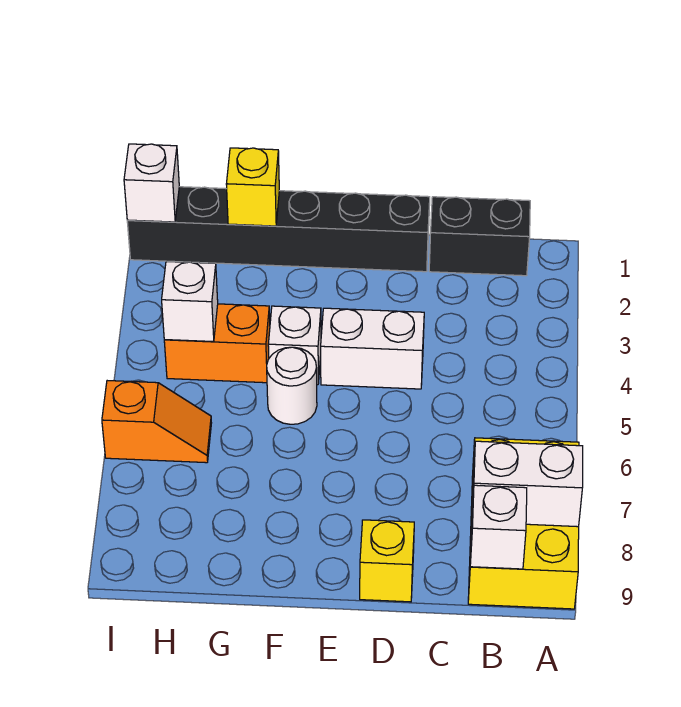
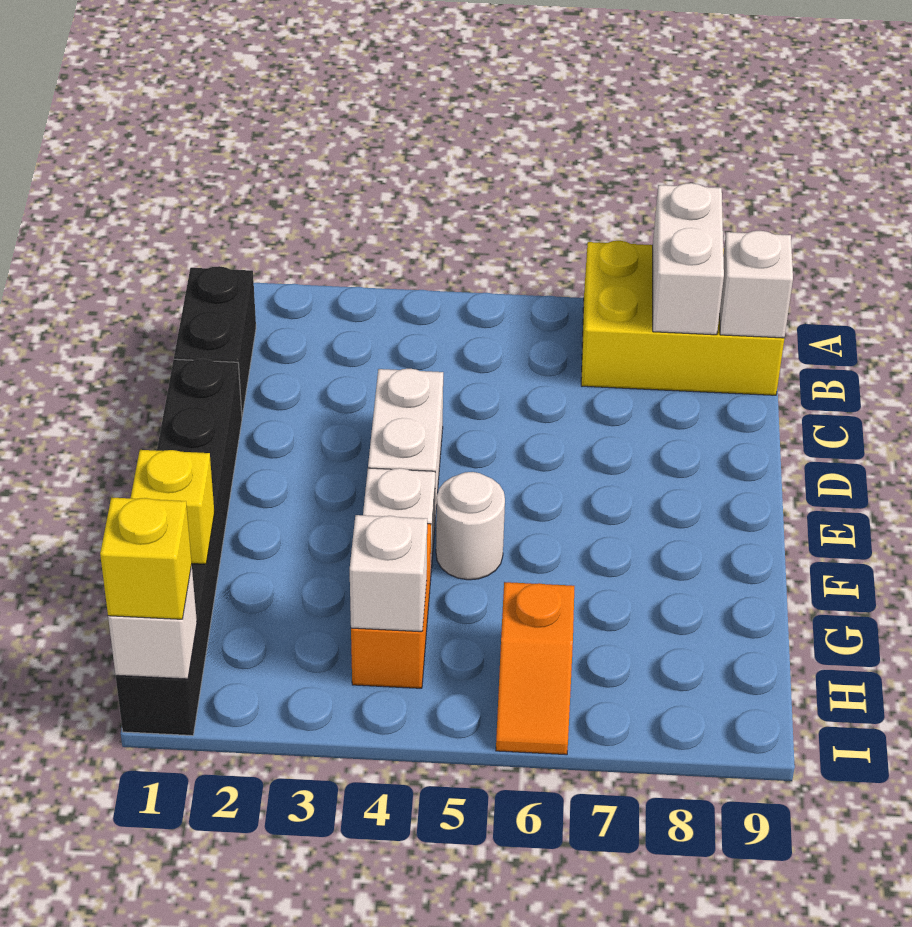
yellow 1x1 brick [360,520,414,602] -> yellow 1x1 brick moved to [100,497,192,619]
orange 1x2 slope [102,381,211,463] -> orange 1x2 slope turned to [496,582,575,755]

